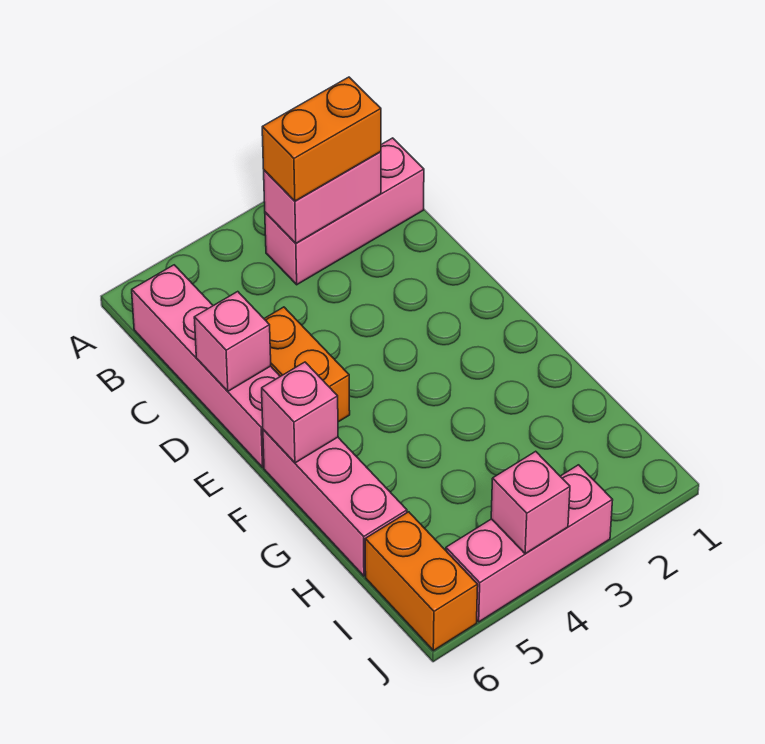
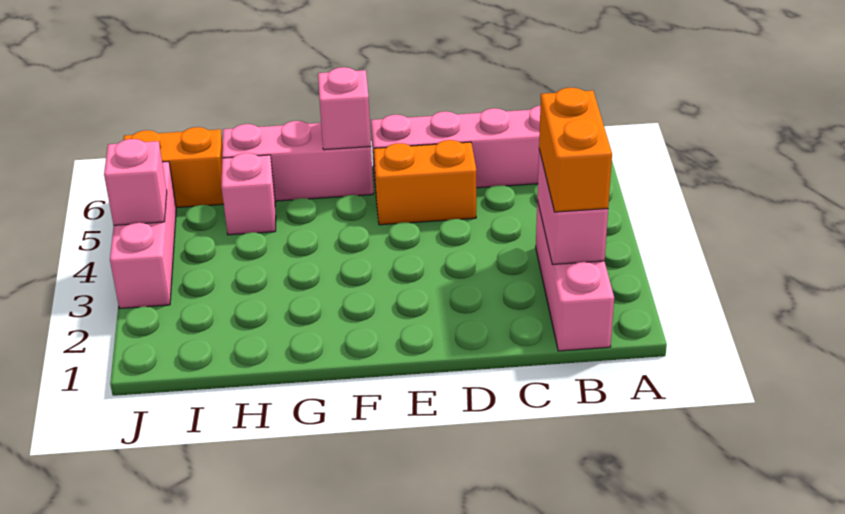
pink 1x1 brick [194,292,271,391] -> pink 1x1 brick moved to [221,153,276,235]

